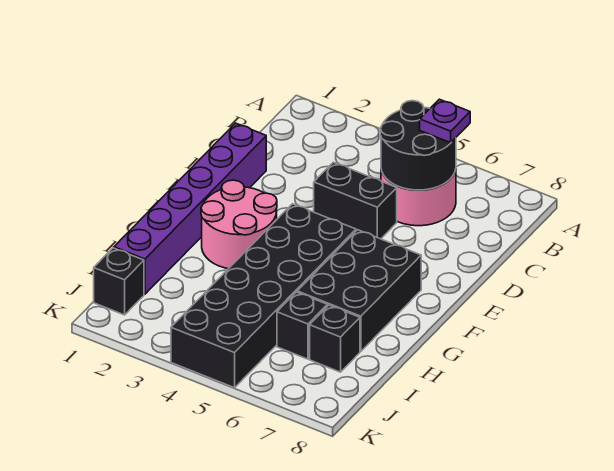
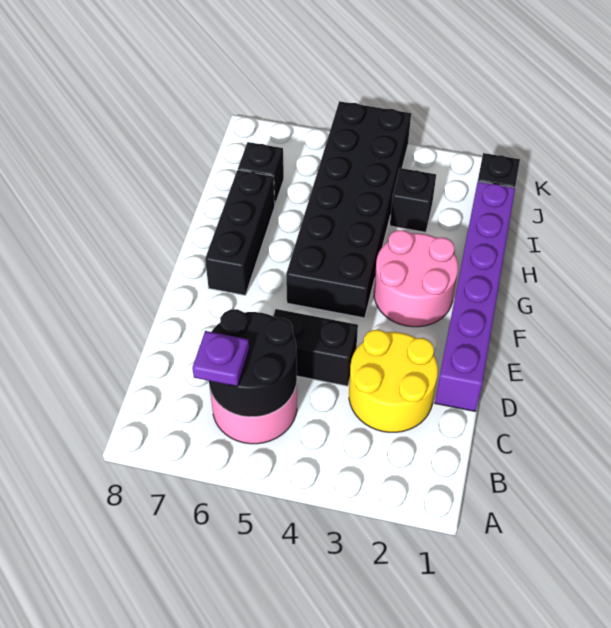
none -> yellow 2x2 round brick [349,330,438,432]
black 2x3 brick [297,230,421,351] -> black 1x3 brick [205,170,275,295]
black 1x1 brick [277,292,327,359] -> black 1x1 brick moved to [390,168,436,232]

